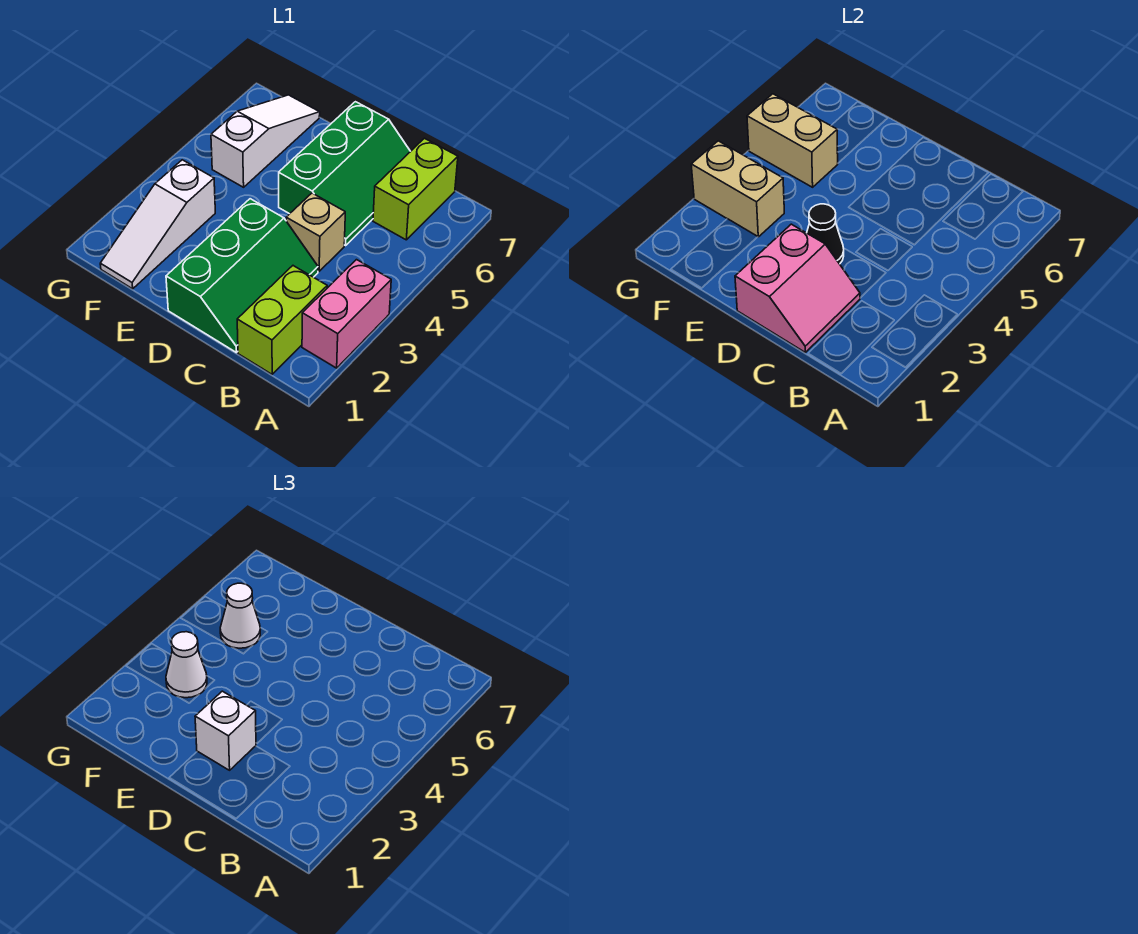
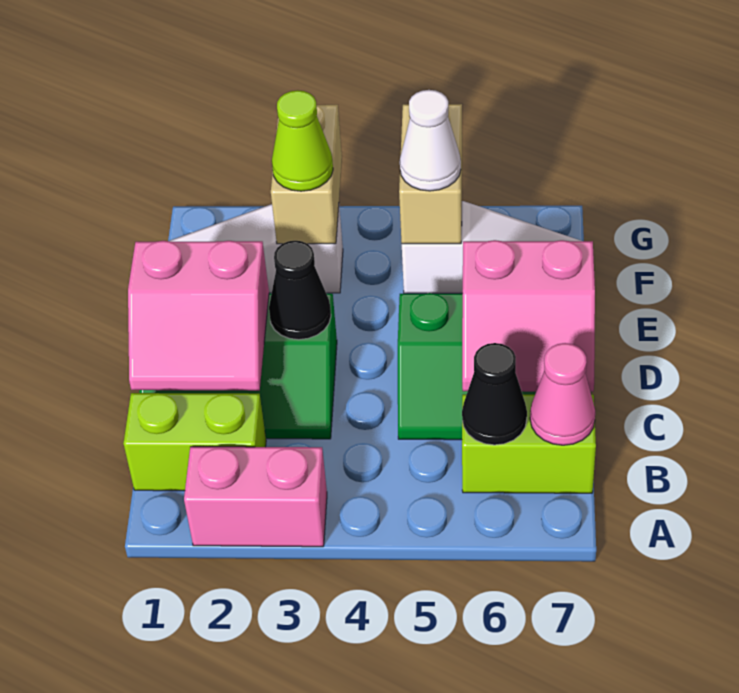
none -> black 1x1 cone [462,343,527,445]
none -> pink 1x1 cone [530,343,595,445]
tan 1x1 brick [286,193,345,271] -> none
none -> pink 2x2 slope [462,240,595,392]
white 1x1 brick [195,691,256,770] -> none
white 1x1 cone [166,632,207,698] -> lime 1x1 cone [272,90,333,191]

